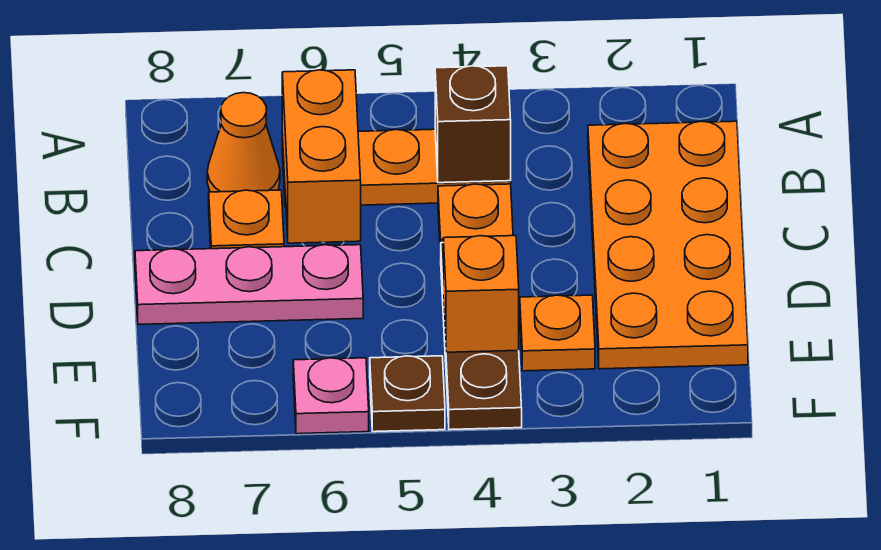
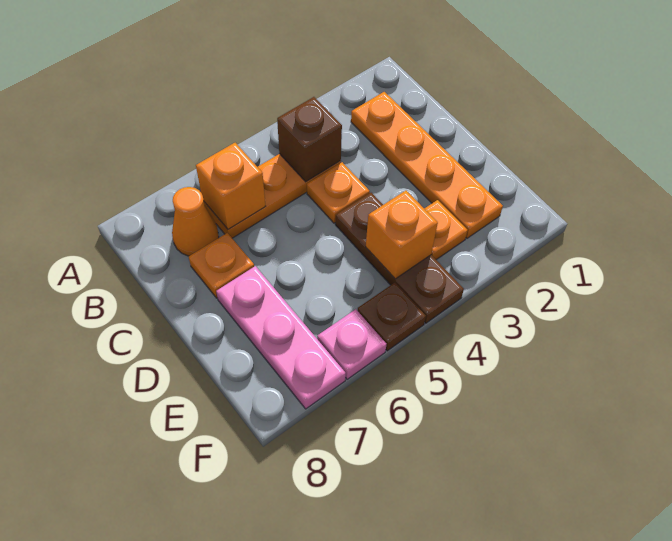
orange 2x4 plate [588,121,748,369] -> orange 1x4 plate [351,92,503,238]
orange 1x2 brick [282,70,361,243] -> orange 1x1 brick [196,143,266,229]
pink 1x3 plate [135,245,363,324] -> pink 1x3 plate turned to [216,266,346,409]

